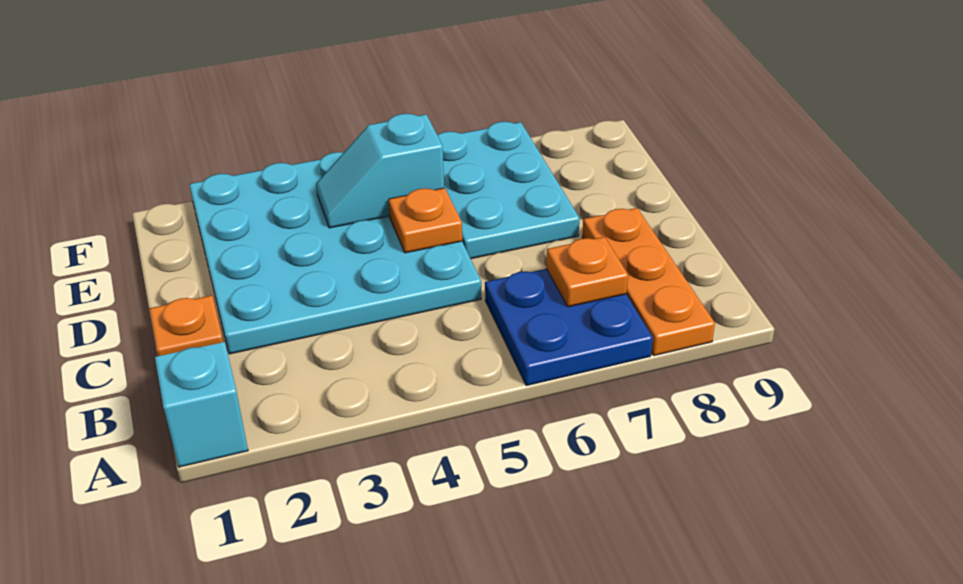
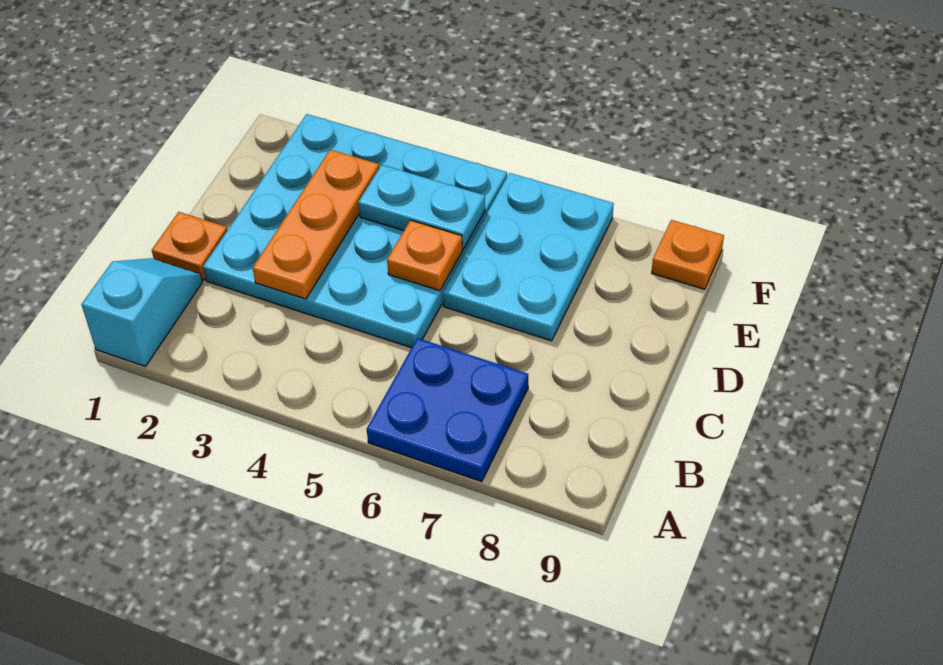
orange 1x3 plate [582,208,715,356] -> orange 1x3 plate moved to [253,150,379,299]
orange 1x1 plate [546,237,628,307] -> orange 1x1 plate moved to [652,220,724,289]
cyan 1x2 slope [316,114,444,228] -> cyan 1x2 plate [358,165,485,249]

